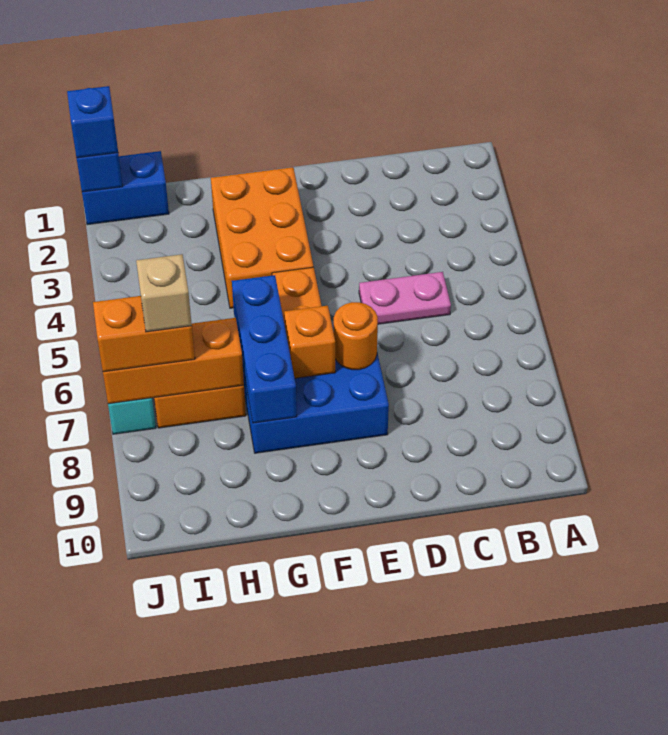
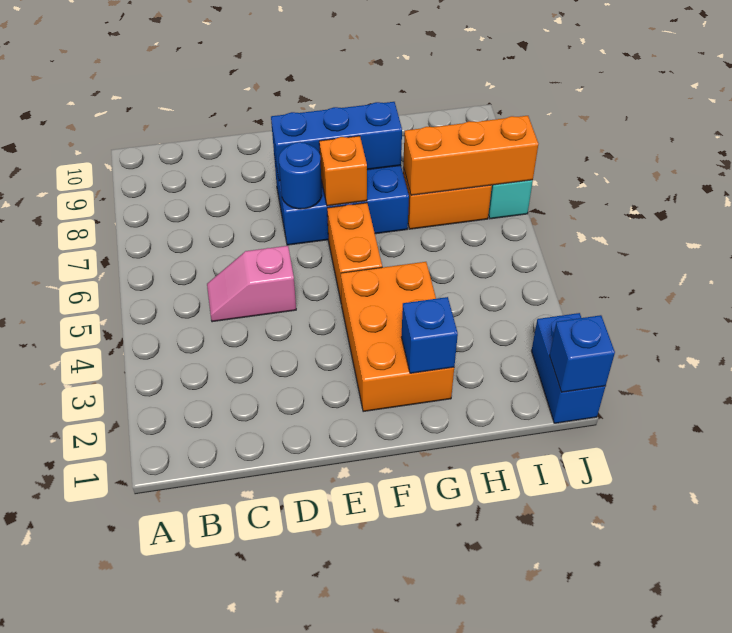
pink 1x2 plate [359,272,451,324] -> pink 1x2 slope [207,246,296,322]
orange 1x1 round brick [334,302,378,370] -> blue 1x1 round brick [279,142,322,209]
blue 1x3 brick [232,275,297,423] -> blue 1x3 brick turned to [271,102,402,181]
blue 1x2 brick [82,151,169,225] -> blue 1x2 brick turned to [532,313,605,423]
orange 1x2 brick [93,296,195,372] -> none
tan 1x1 brick [136,254,192,332] -> none
blue 1x1 brick [67,86,118,158] -> blue 1x1 brick moved to [401,297,458,373]

